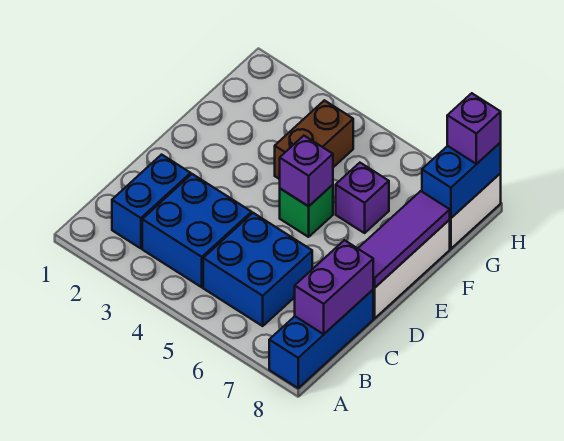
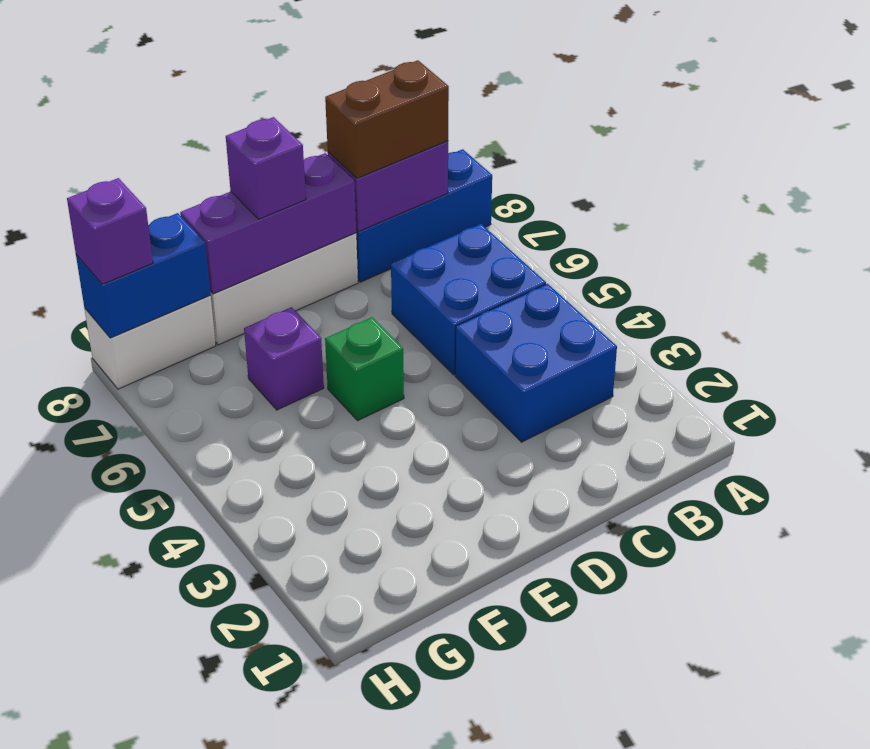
blue 1x2 brick [112,155,191,248] -> none
purple 1x3 tile [358,191,450,288] -> purple 1x3 brick [180,153,356,294]
purple 1x1 brick [280,136,333,206] -> purple 1x1 brick moved to [226,117,306,219]
brown 1x2 brick [275,100,353,179] -> brown 1x2 brick moved to [325,60,449,178]

